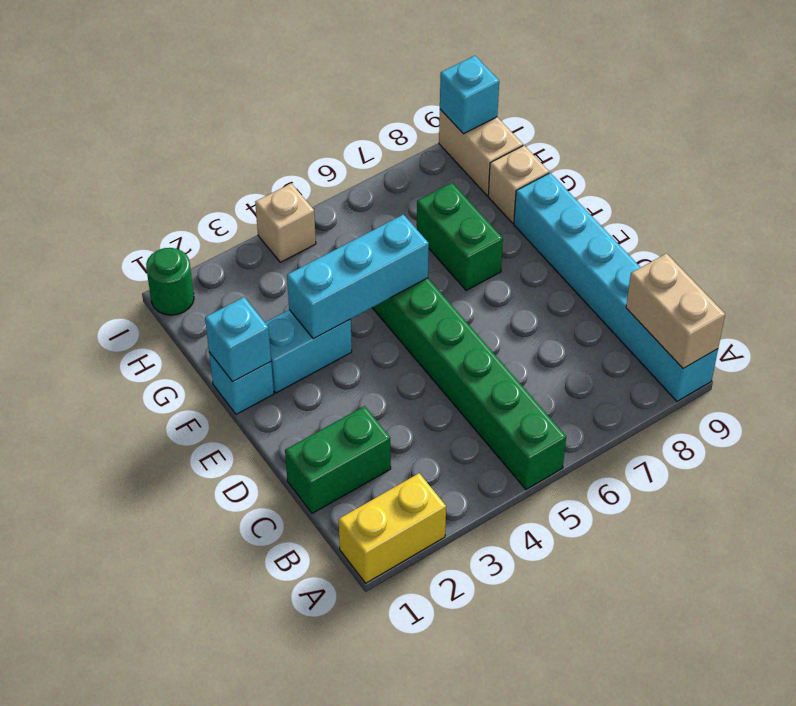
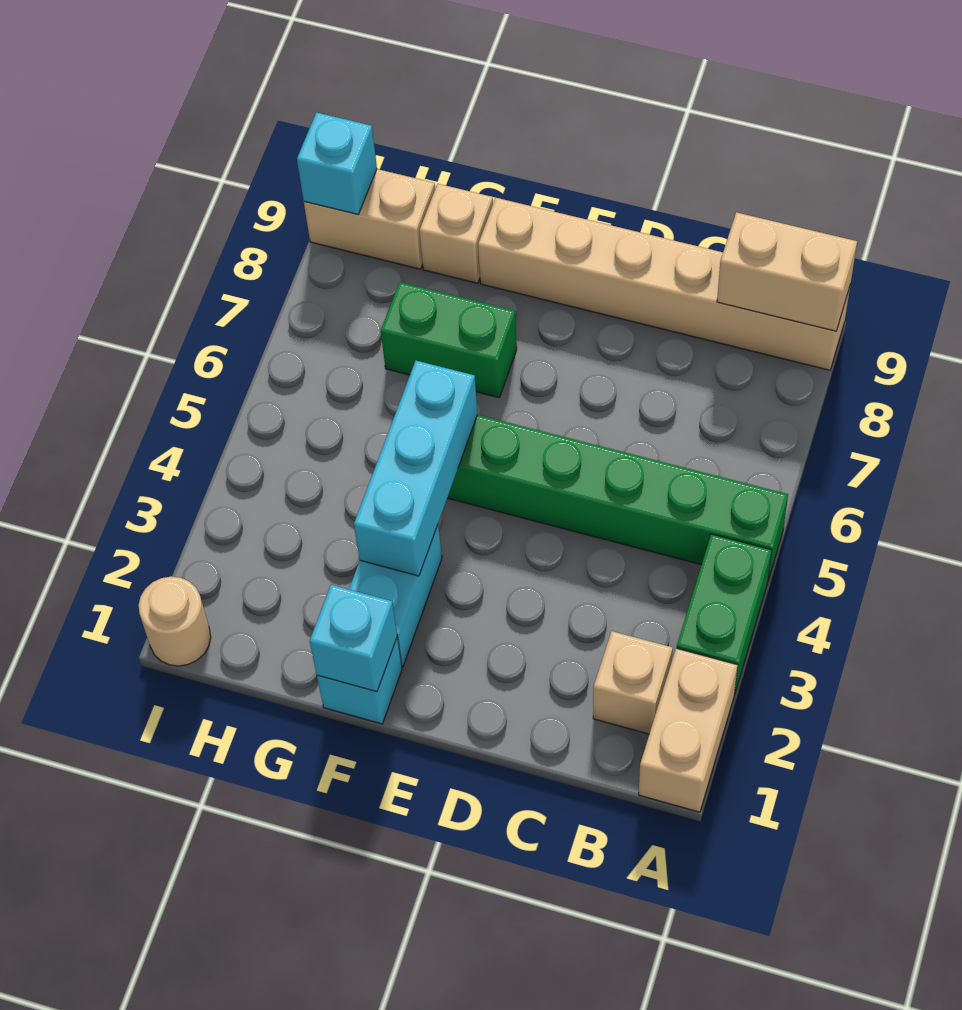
yellow 1x2 brick [339,473,446,583] -> tan 1x2 brick [639,648,738,812]
cyan 1x6 brick [514,173,718,401] -> tan 1x6 brick [478,198,850,370]
green 1x2 brick [285,406,391,513] -> green 1x2 brick moved to [677,534,772,694]
green 1x1 round brick [146,248,194,315] -> tan 1x1 round brick [138,576,211,666]
tan 1x1 brick [255,184,316,262] -> tan 1x1 brick moved to [593,631,673,734]

